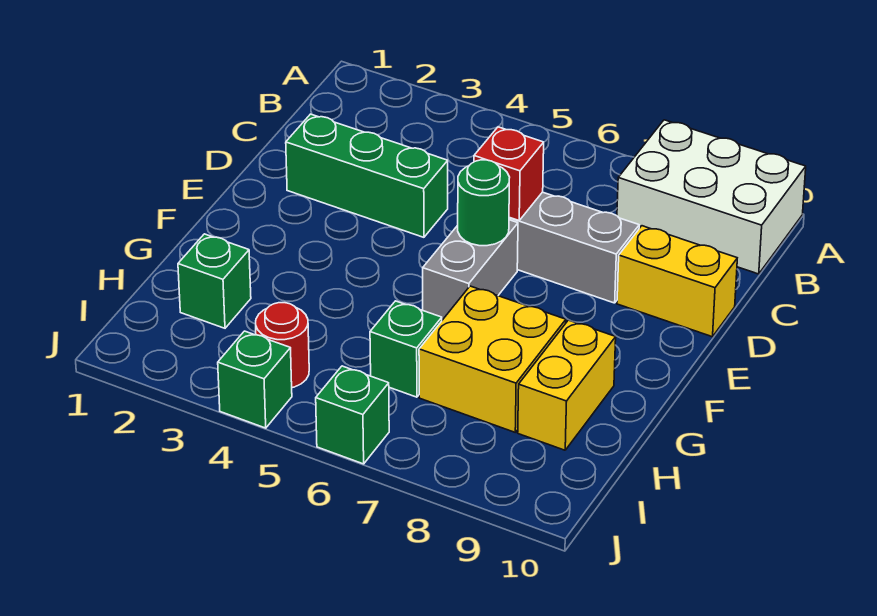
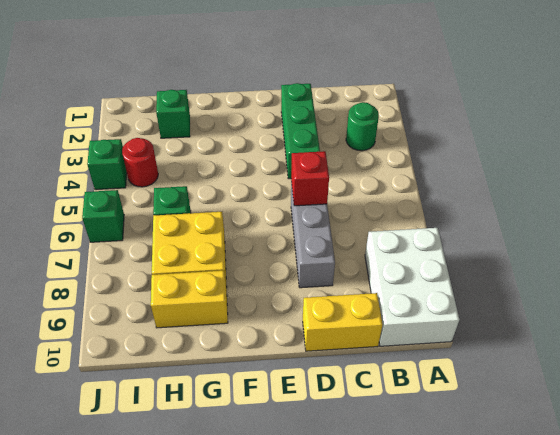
yellow 1x2 brick [617,226,737,337] -> yellow 1x2 brick turned to [303,293,383,351]
grey 1x2 brick [423,220,518,320] -> none
green 1x1 round brick [458,160,510,246] -> green 1x1 round brick moved to [346,102,379,151]

